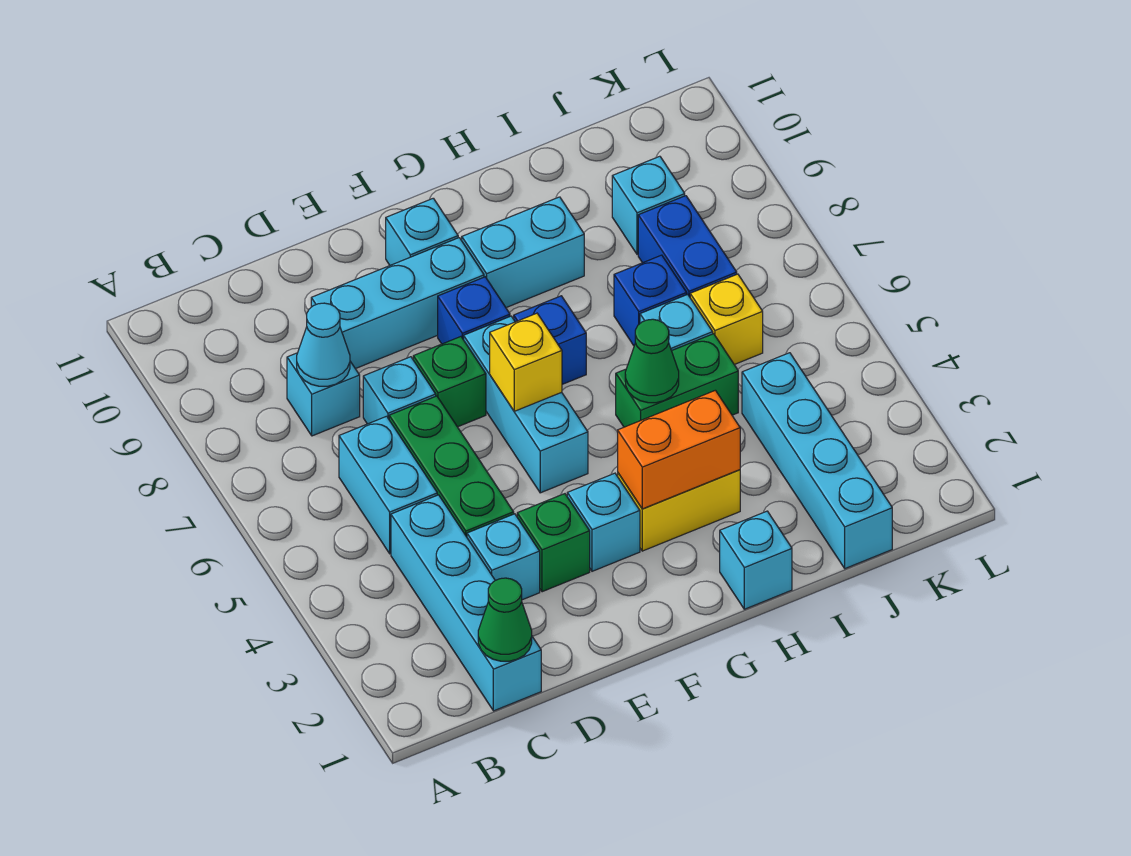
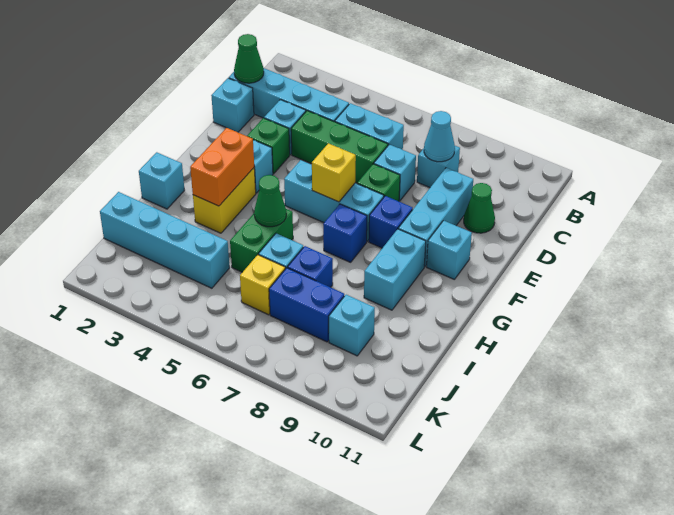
none -> cyan 1x1 brick [211,78,254,132]
none -> green 1x1 cone [464,183,495,233]

